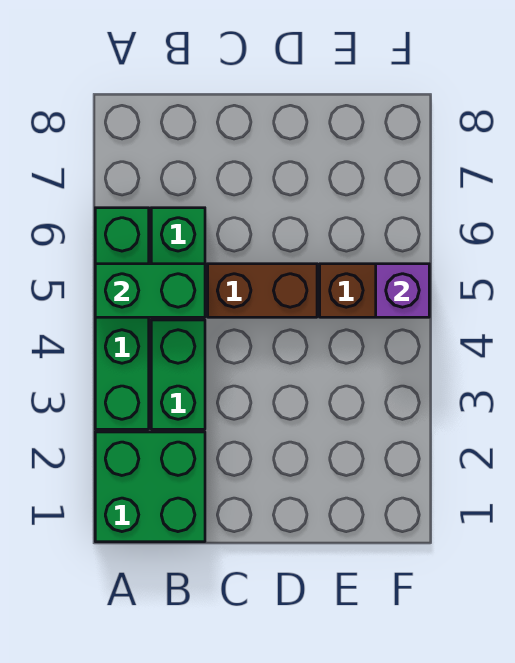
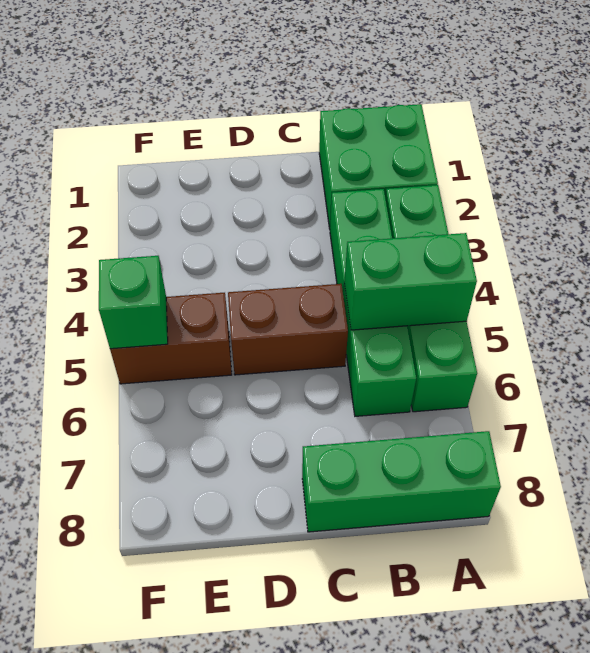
none -> green 1x3 brick [302,431,501,532]
purple 1x1 brick [376,264,429,317] -> green 1x1 brick [99,256,168,349]

